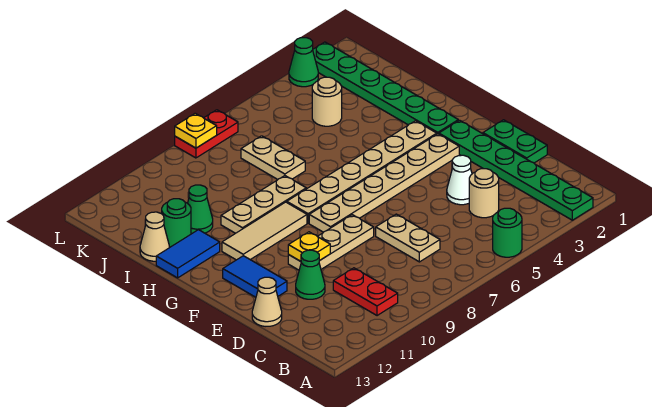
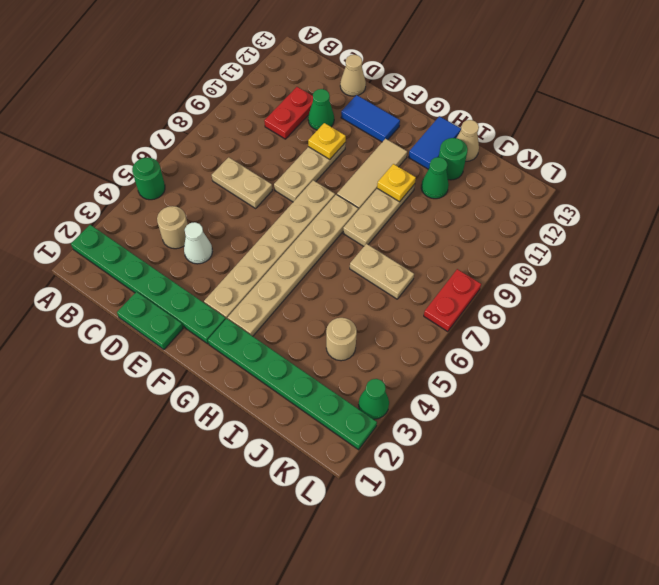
red 1x2 plate [333,268,398,316] -> red 1x2 plate turned to [264,87,313,139]
yellow 1x1 plate [175,113,217,148] -> yellow 1x1 plate moved to [377,164,416,202]

